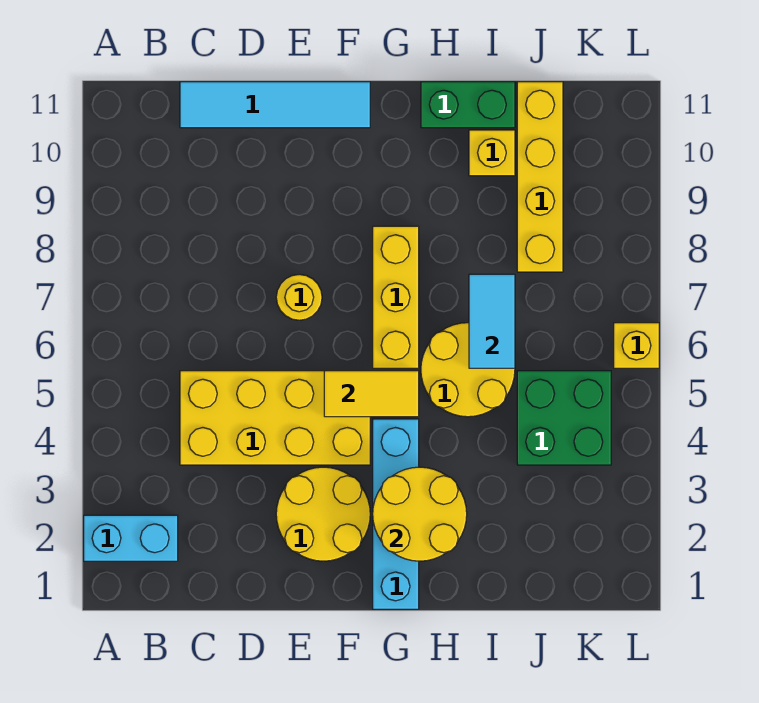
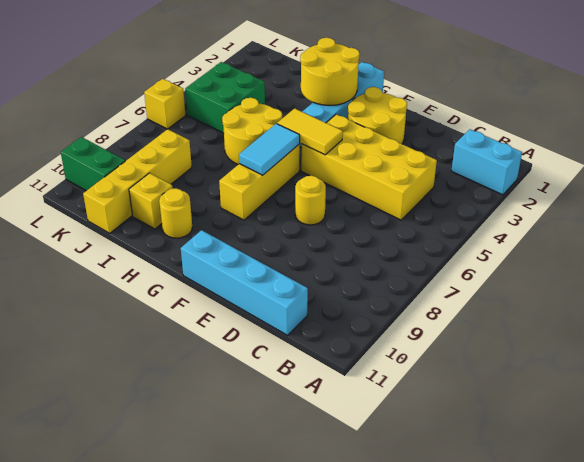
cyan 1x4 tile [180,82,370,128] -> cyan 1x4 brick [181,230,308,335]
none -> yellow 1x1 round brick [159,188,192,238]
green 1x2 brick [421,82,515,128] -> green 1x2 brick moved to [61,137,125,191]
cyan 1x2 tile [469,274,515,368] -> cyan 1x2 tile moved to [239,124,300,175]

